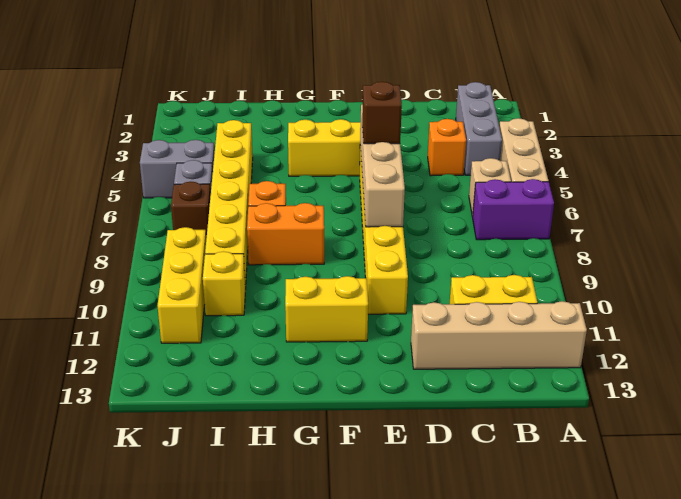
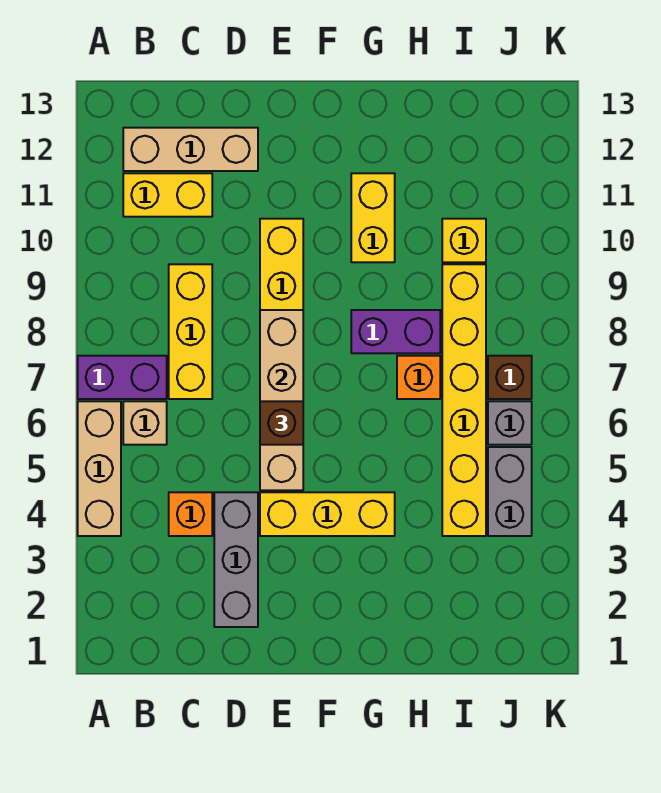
tan 1x4 brick [411,301,587,369] -> tan 1x3 brick [123,128,258,171]
grey 1x3 brick [456,82,502,175] -> grey 1x3 brick moved to [214,492,258,627]
yellow 1x2 brick [285,276,368,342] -> yellow 1x2 brick turned to [351,173,395,262]
orange 1x2 brick [247,203,324,265] -> purple 1x2 brick [351,310,440,353]
grey 1x2 brick [140,140,215,198] -> grey 1x2 brick turned to [488,447,532,536]
yellow 1x3 brick [158,227,206,343] -> yellow 1x3 brick moved to [169,264,212,399]

